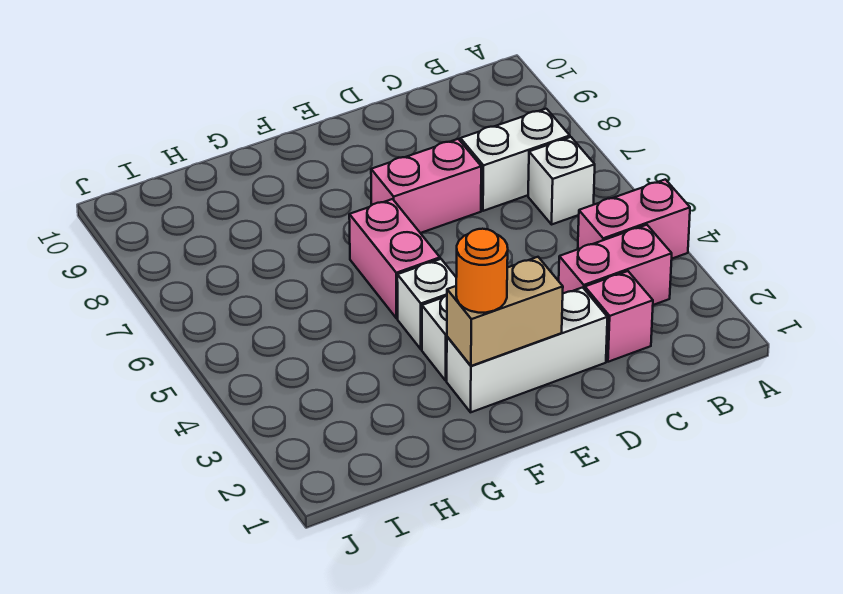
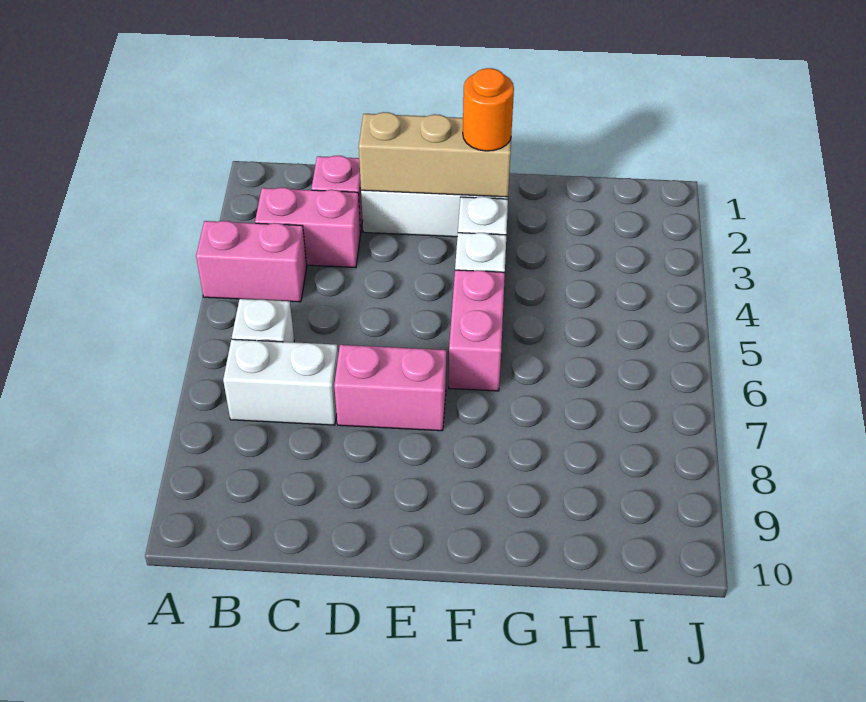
tan 1x2 brick [447,257,563,366] -> tan 1x3 brick [359,112,511,197]

